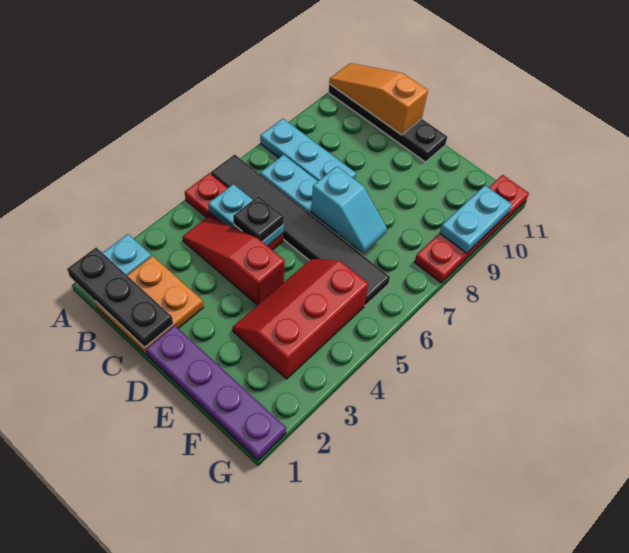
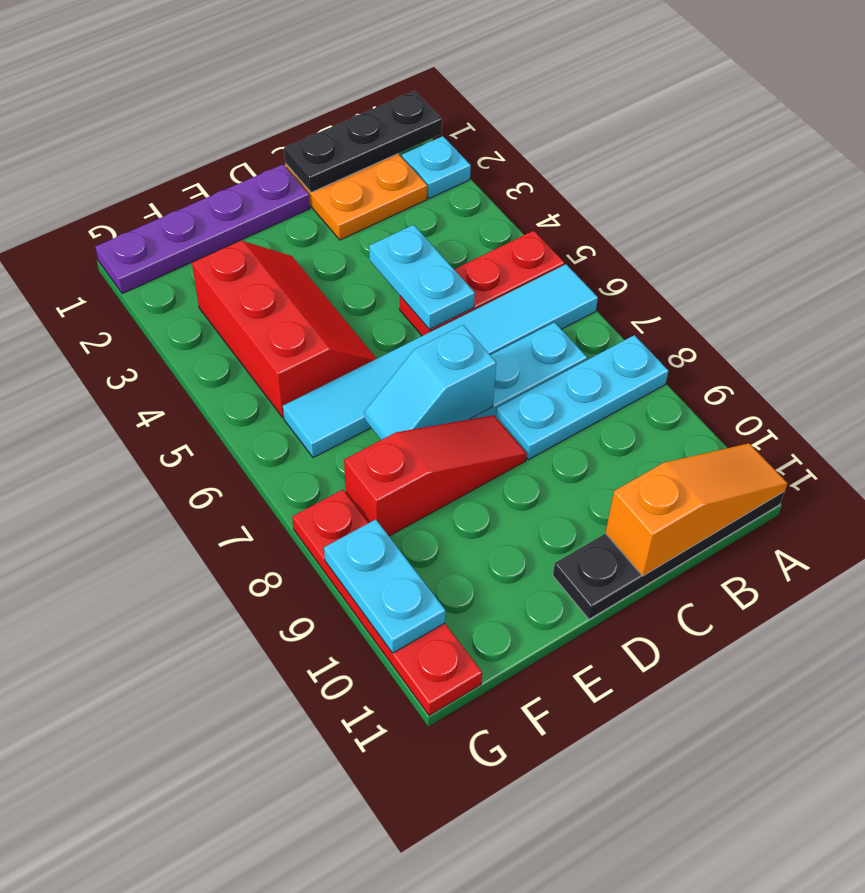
black 1x6 tile [211,154,390,306] -> cyan 1x6 tile [283,264,598,458]
red 1x3 slope [183,217,285,305] -> red 1x3 slope moved to [344,415,527,536]
cyan 1x2 plate [208,184,284,246] -> cyan 1x2 plate turned to [369,225,475,329]
black 1x1 plate [233,196,284,242] -> none

